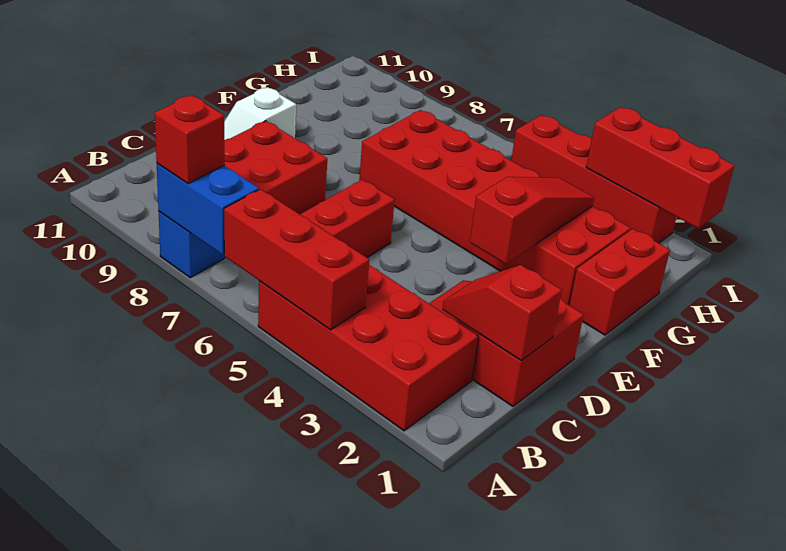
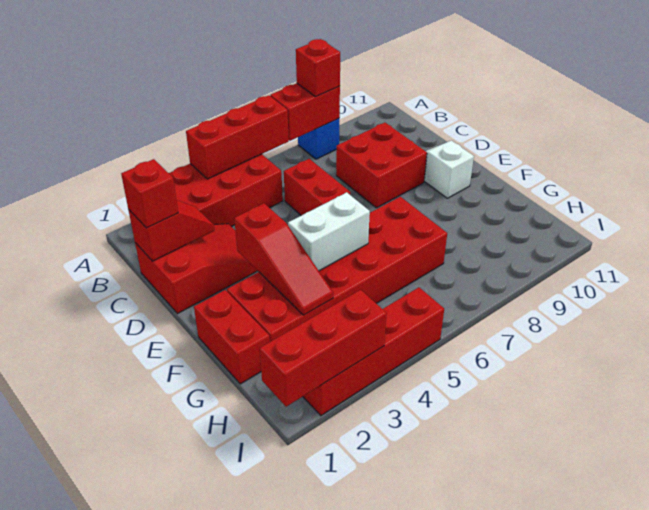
blue 1x2 brick [157,163,259,255] -> red 1x2 brick [270,83,340,141]
none -> red 1x1 brick [121,159,178,228]
none -> white 1x2 brick [288,192,370,271]

